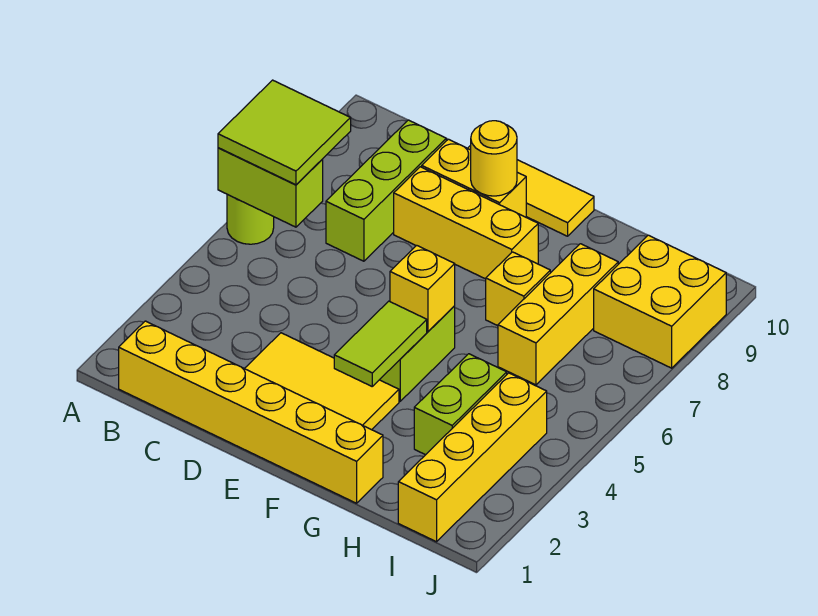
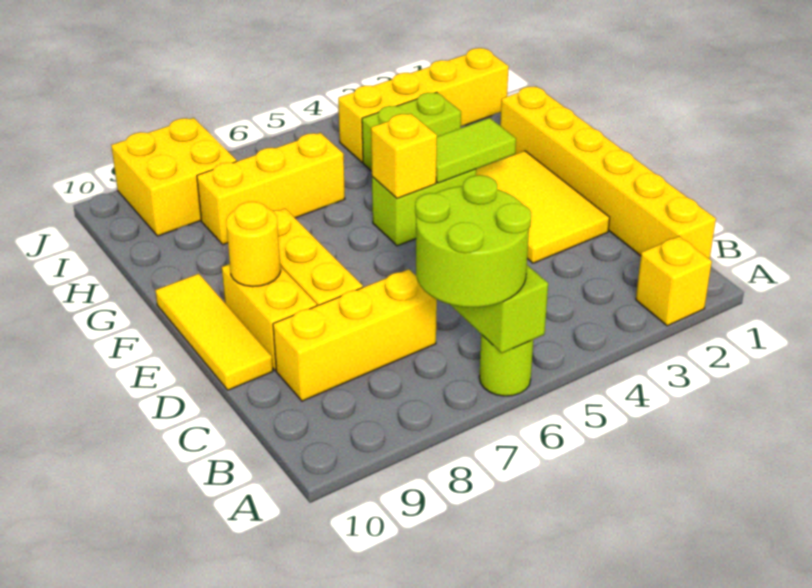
lime 2x2 tile [218,80,351,185] -> lime 2x2 round brick [415,175,531,307]
lime 1x3 brick [326,120,447,261] -> yellow 1x3 brick [273,269,437,401]
yellow 1x1 brick [486,252,550,326] -> yellow 1x1 brick moved to [636,236,712,326]

